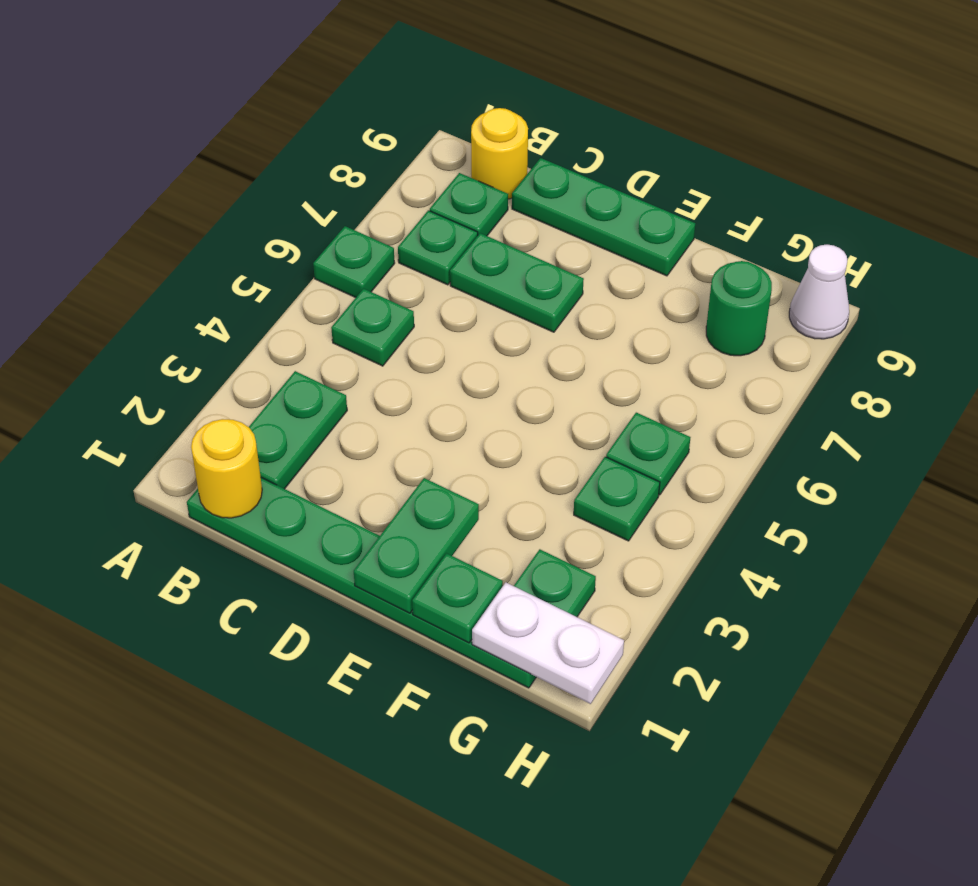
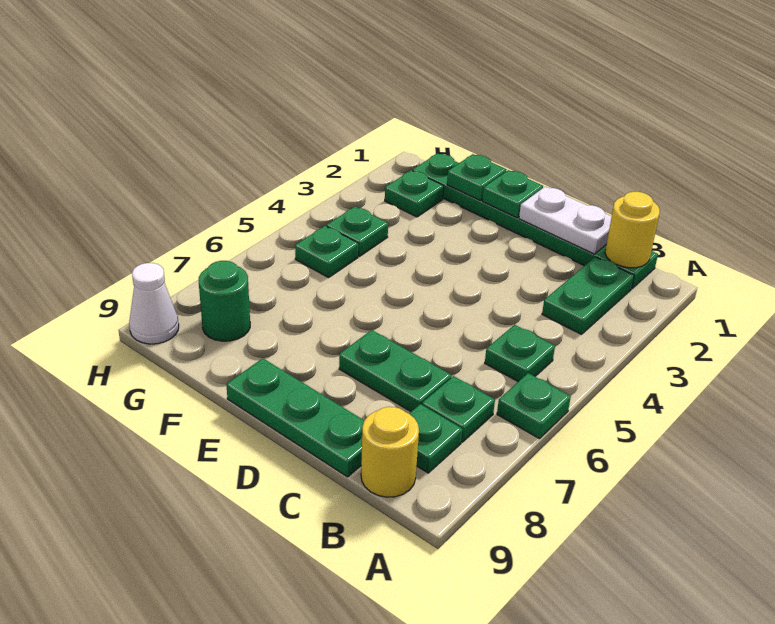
green 1x2 plate [354,478,479,613] -> green 1x1 plate [482,170,543,218]
white 1x2 plate [472,582,624,704] -> white 1x2 plate moved to [519,187,612,254]

